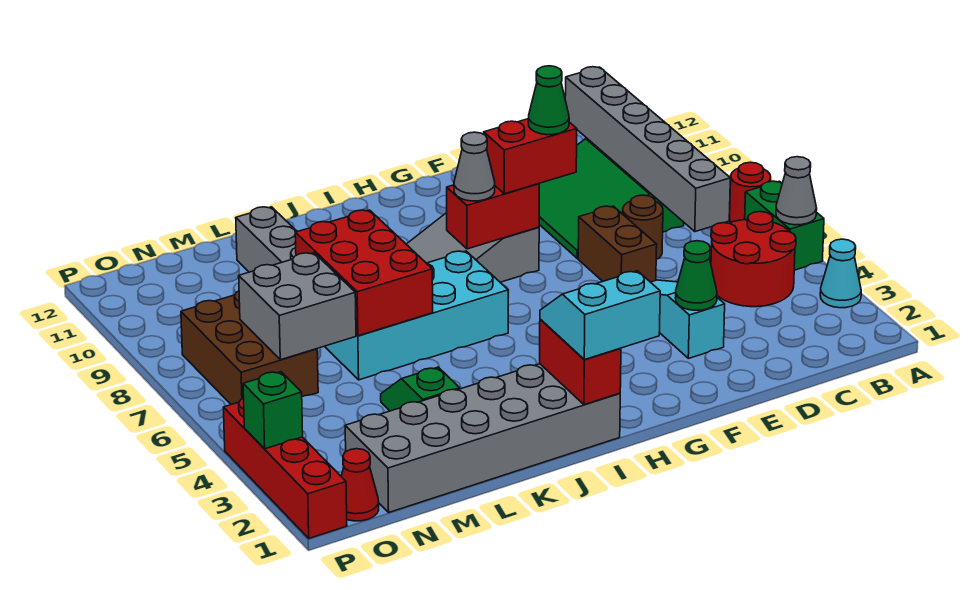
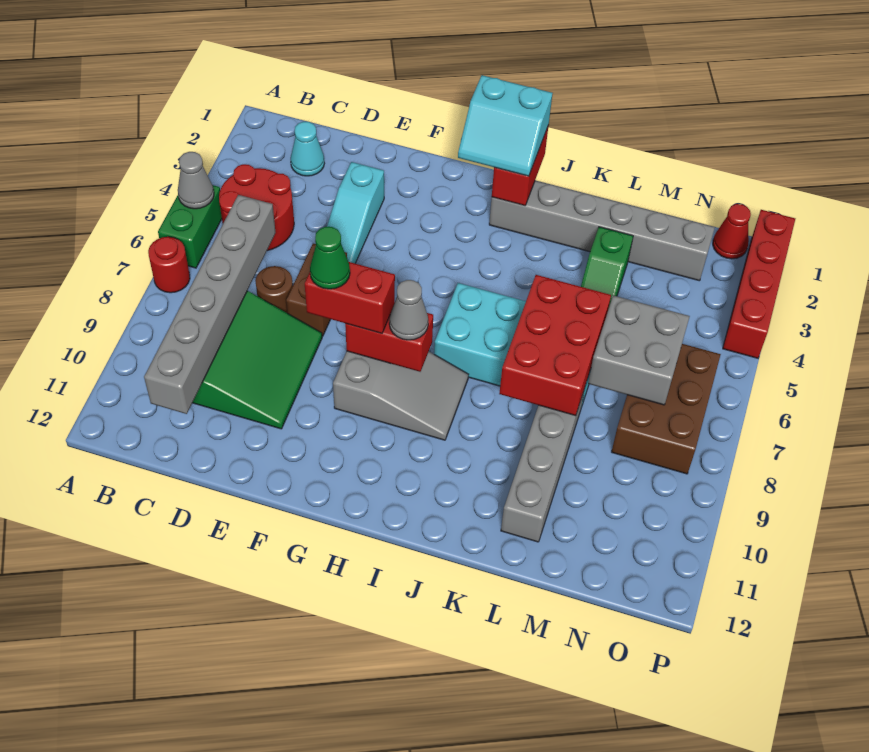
cyan 1x1 cone [820,239,861,308] -> cyan 1x1 cone moved to [291,122,324,176]
green 1x1 cone [675,241,717,310] -> none
grey 2x6 brick [345,364,620,512] -> grey 1x6 brick [489,181,715,281]
green 1x1 brick [243,372,303,449] -> none

